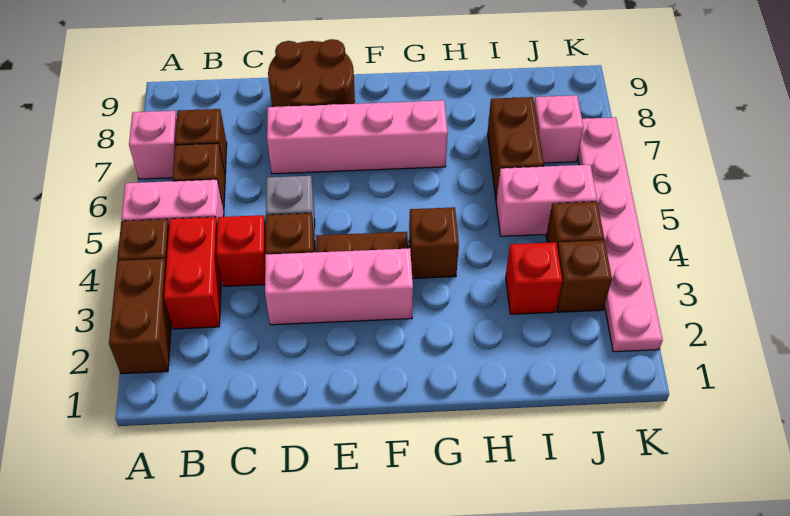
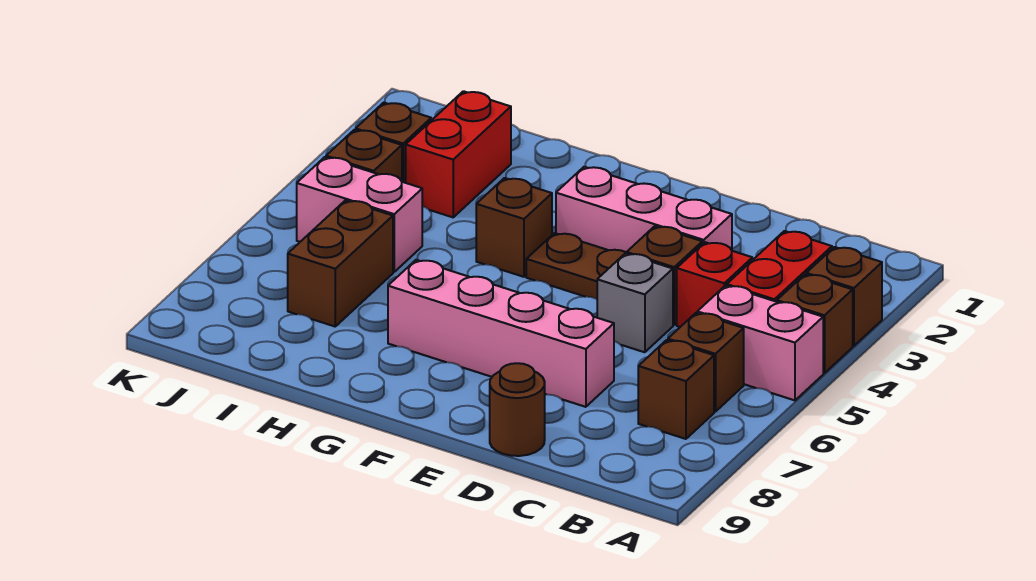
brown 1x2 brick [109,259,171,374] -> brown 1x1 brick [806,247,882,346]
pink 1x1 brick [129,111,177,179] -> none
brown 2x2 round brick [268,39,355,107] -> brown 1x1 round brick [490,363,545,456]
red 1x1 brick [506,242,562,314] -> red 1x2 brick [406,91,511,217]
pink 1x1 brick [534,95,583,163] -> none
pink 1x6 plate [578,117,663,352] -> none

